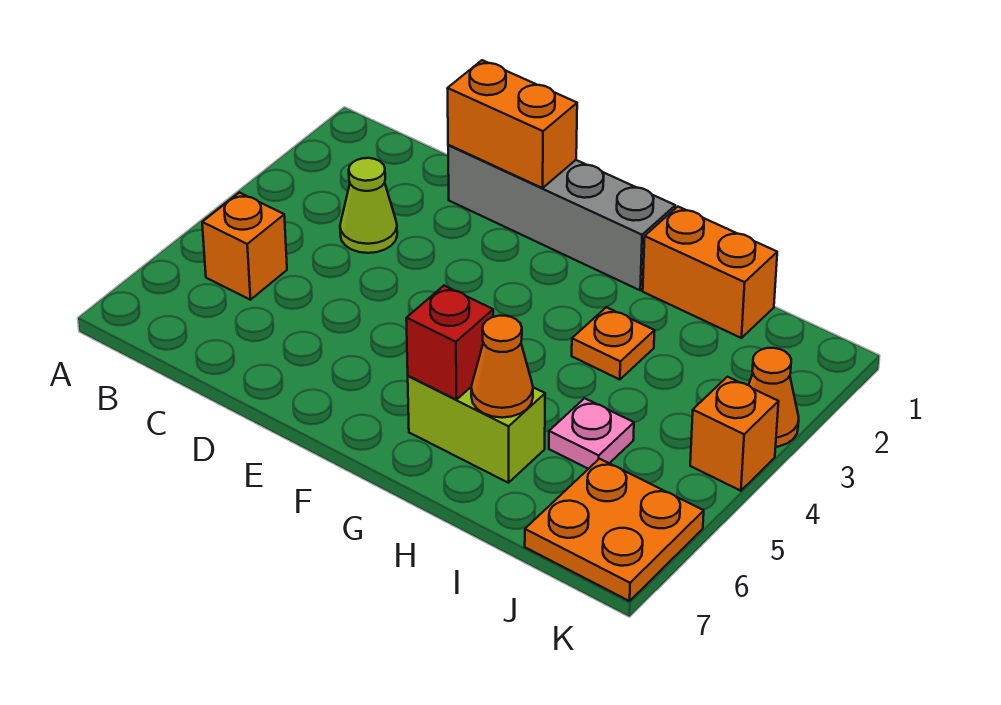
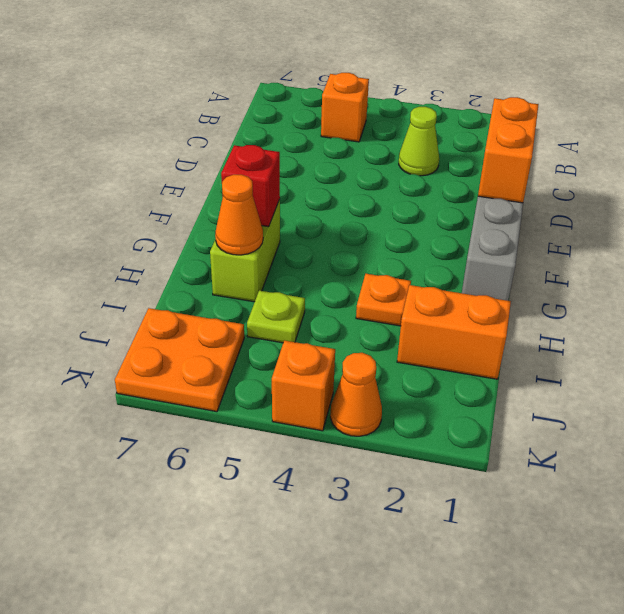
orange 1x2 brick [643,207,777,338] -> orange 1x2 brick turned to [397,285,511,379]
pink 1x1 plate [549,398,634,469] -> lime 1x1 plate [247,291,305,343]

